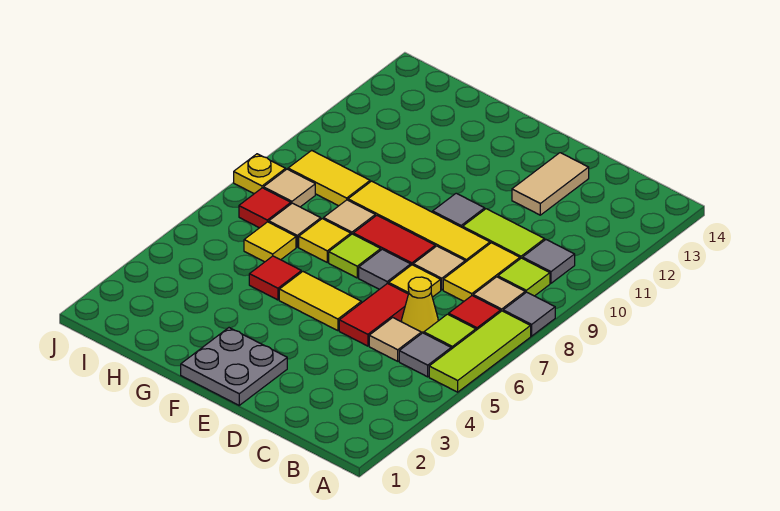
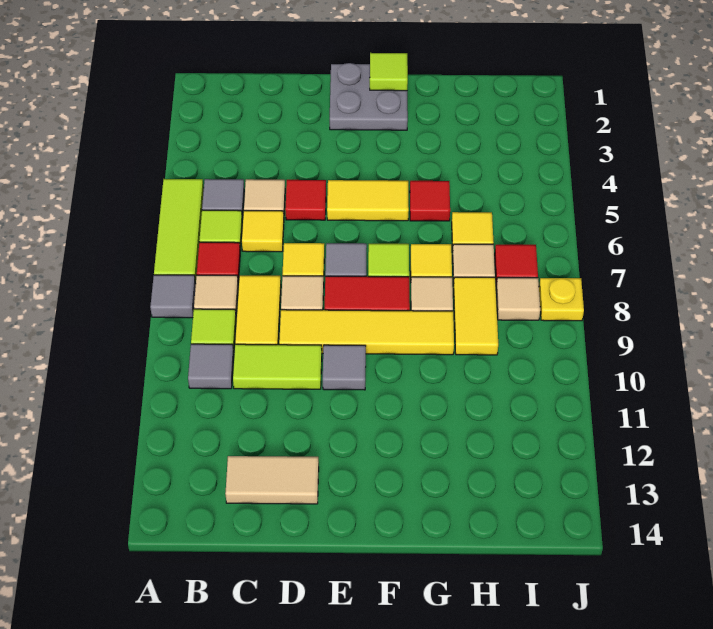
yellow 1x1 cone [402,277,438,334] -> yellow 1x1 tile [242,211,284,252]
red 1x2 tile [339,283,408,346] -> red 1x1 tile [285,180,326,220]
tan 1x2 tile [512,153,589,215] -> tan 1x2 tile turned to [225,456,319,504]
none -> lime 1x1 tile [370,53,408,91]
yellow 1x2 tile [288,150,370,206] -> yellow 1x2 tile turned to [454,277,498,355]

